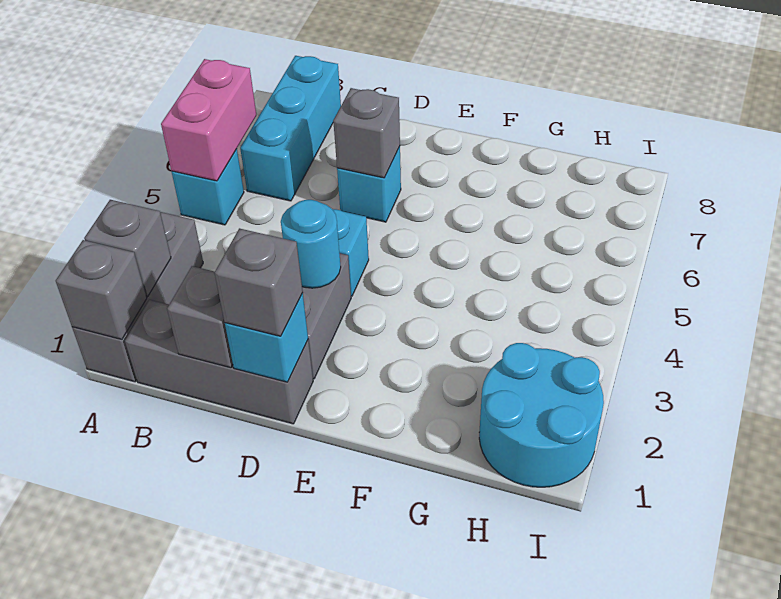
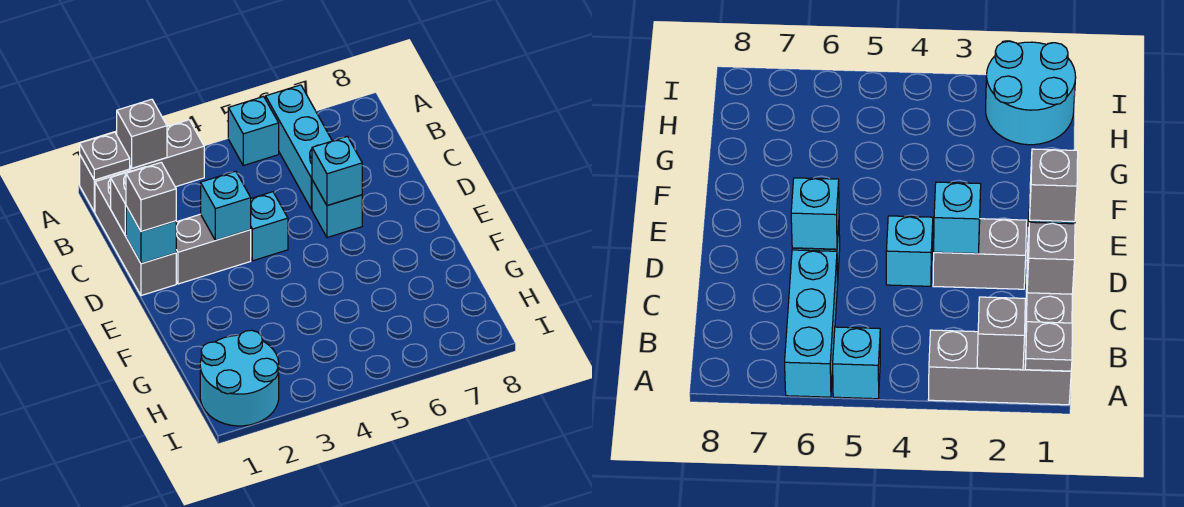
grey 1x1 brick [56,240,147,339] -> grey 1x1 plate [80,132,130,180]
pink 1x2 brick [161,59,256,181] -> none
cyan 1x3 brick [240,56,341,201] -> cyan 1x3 brick turned to [266,85,332,210]
cyan 1x1 round brick [281,200,341,288] -> cyan 1x1 brick [201,171,251,240]
grey 1x1 brick [333,88,400,178] -> cyan 1x1 brick [312,136,362,206]

